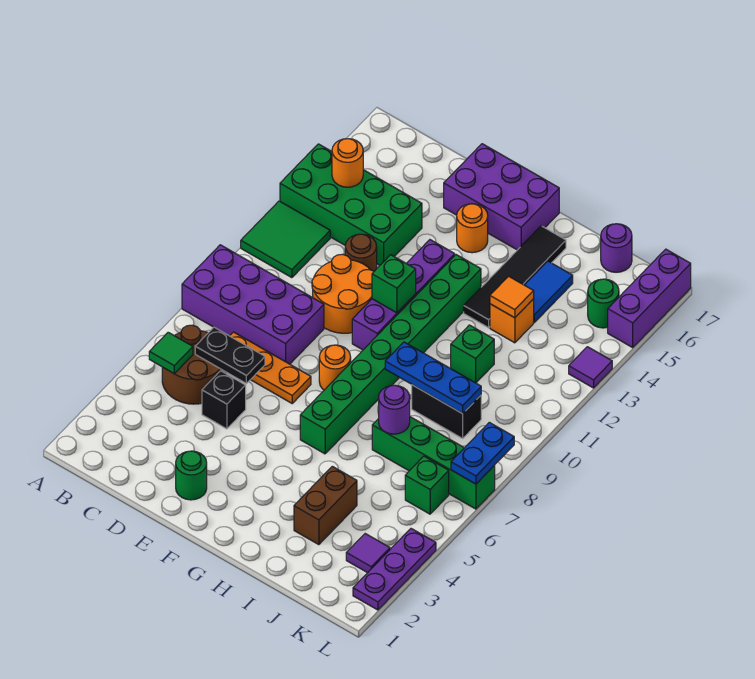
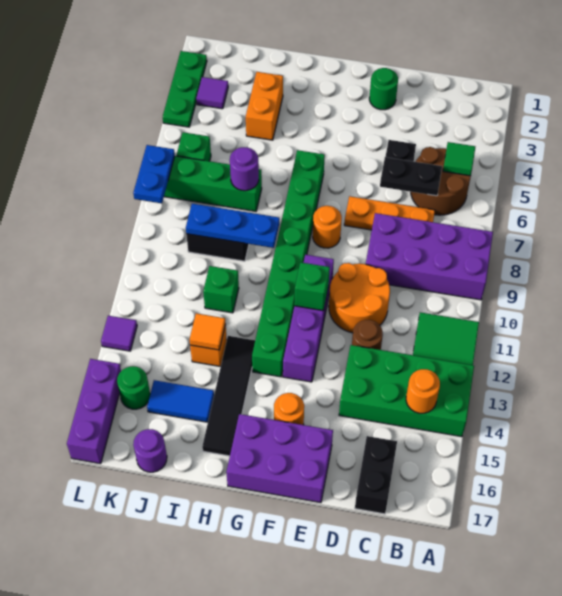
none -> black 1x2 brick [355,436,397,514]
brown 1x2 brick [294,466,357,545] -> orange 1x2 brick [246,72,283,140]
blue 1x2 tile [525,261,573,322] -> blue 1x2 tile turned to [147,380,214,422]
purple 1x3 plate [353,529,436,610] -> green 1x3 plate [163,51,207,127]

